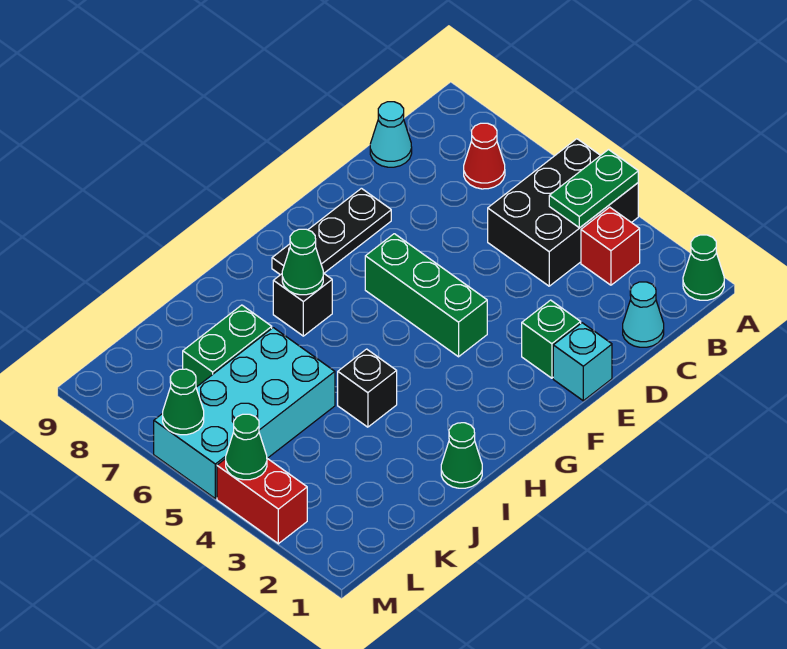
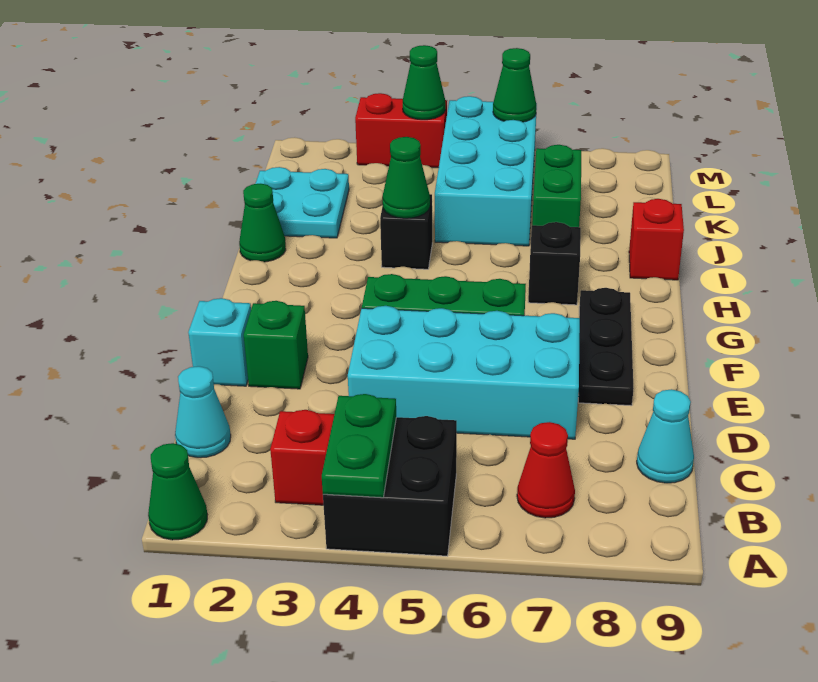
black 2x3 brick [488,139,638,286] -> black 2x2 brick [323,416,457,556]
none -> cyan 2x4 brick [348,306,580,439]
green 1x1 cone [282,229,323,295] -> green 1x1 cone moved to [383,137,430,218]
none -> red 1x1 brick [629,199,684,280]
none -> cyan 2x2 plate [255,167,349,238]

